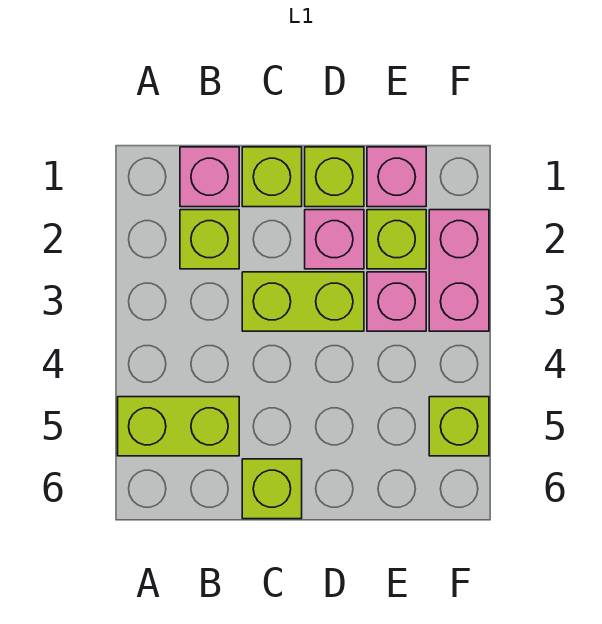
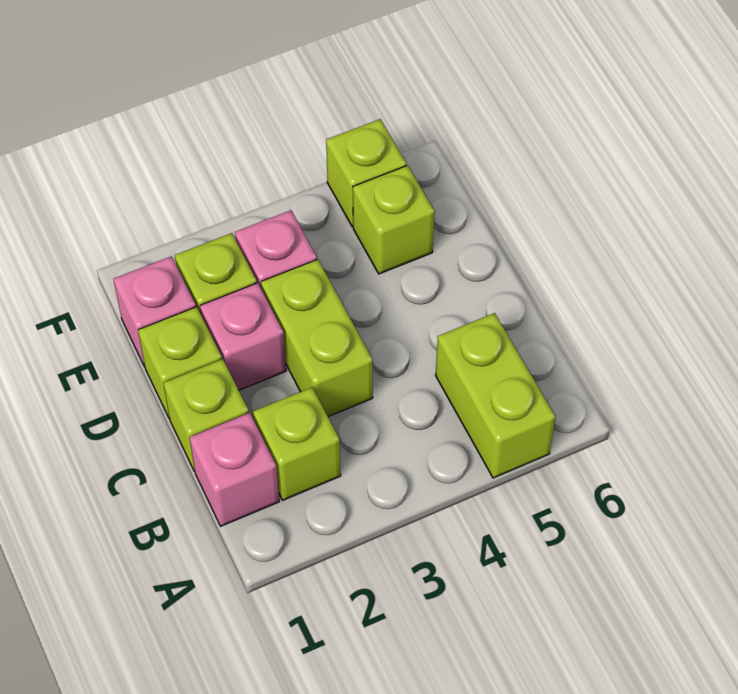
lime 1x1 brick [242,459,302,519] -> lime 1x1 brick moved to [353,165,435,274]
pink 1x2 brick [429,210,489,331] -> none

